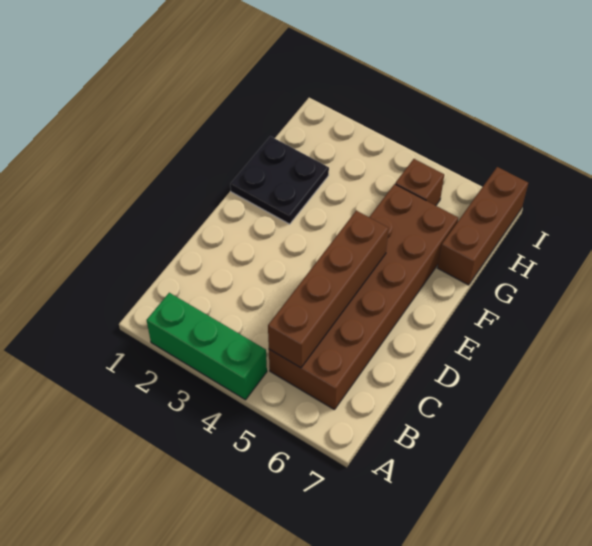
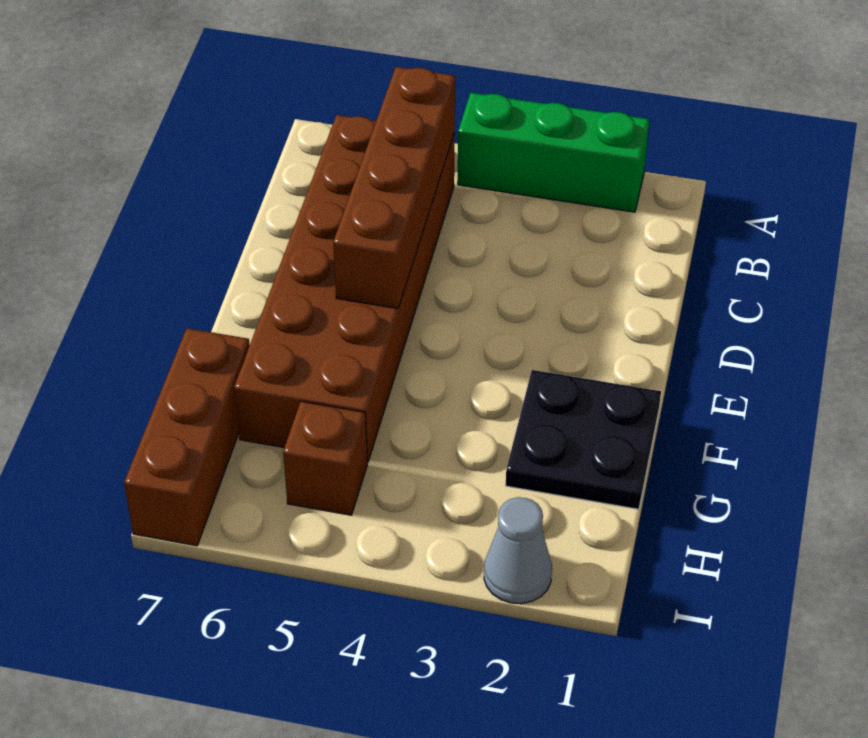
none -> grey 1x1 cone [484,497,552,604]

